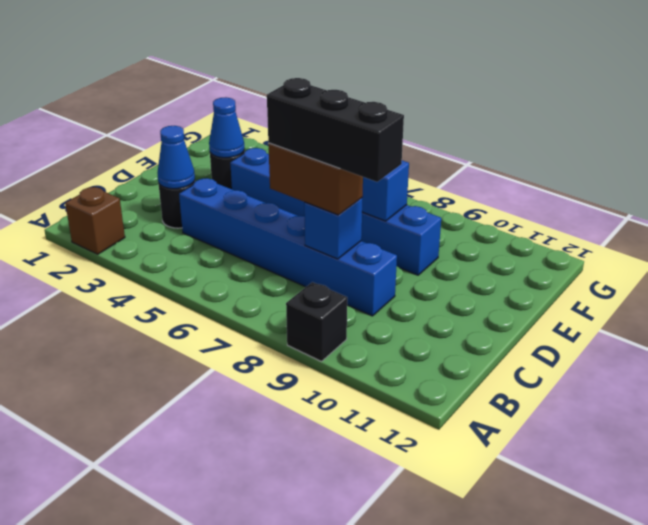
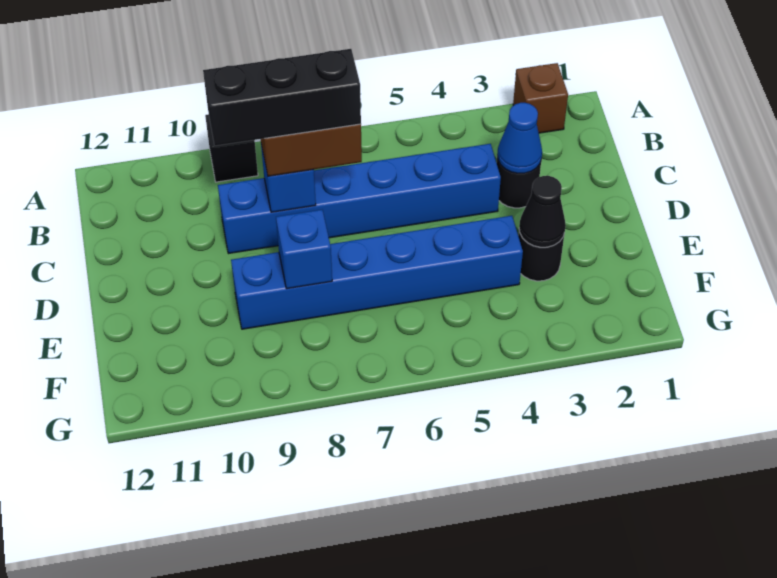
blue 1x1 cone [209,97,245,158] -> black 1x1 cone [519,176,566,247]

